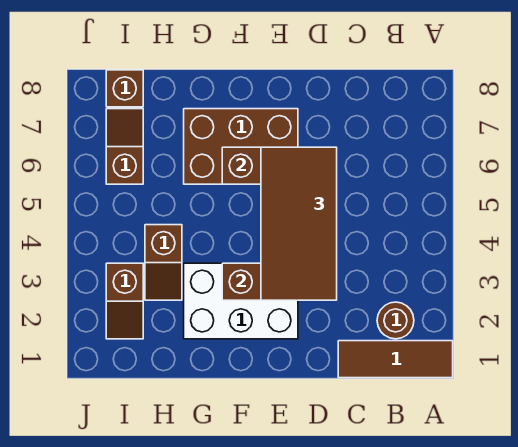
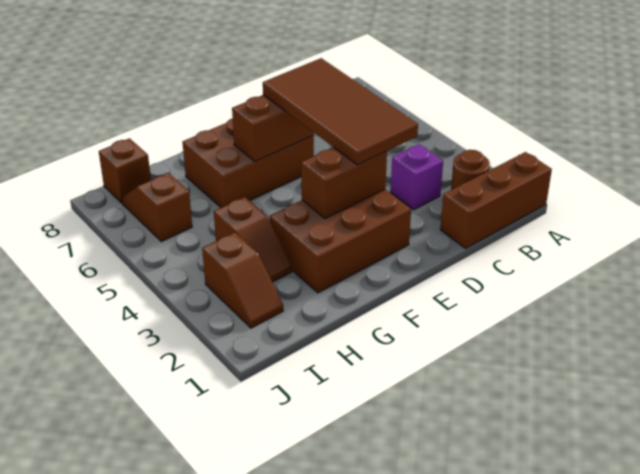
brown 1x3 tile [338,341,453,378] -> brown 1x3 brick [440,152,552,248]
none -> purple 1x1 brick [391,144,443,209]
white 2x3 brick [184,263,298,339] -> brown 2x3 brick [270,189,411,293]

